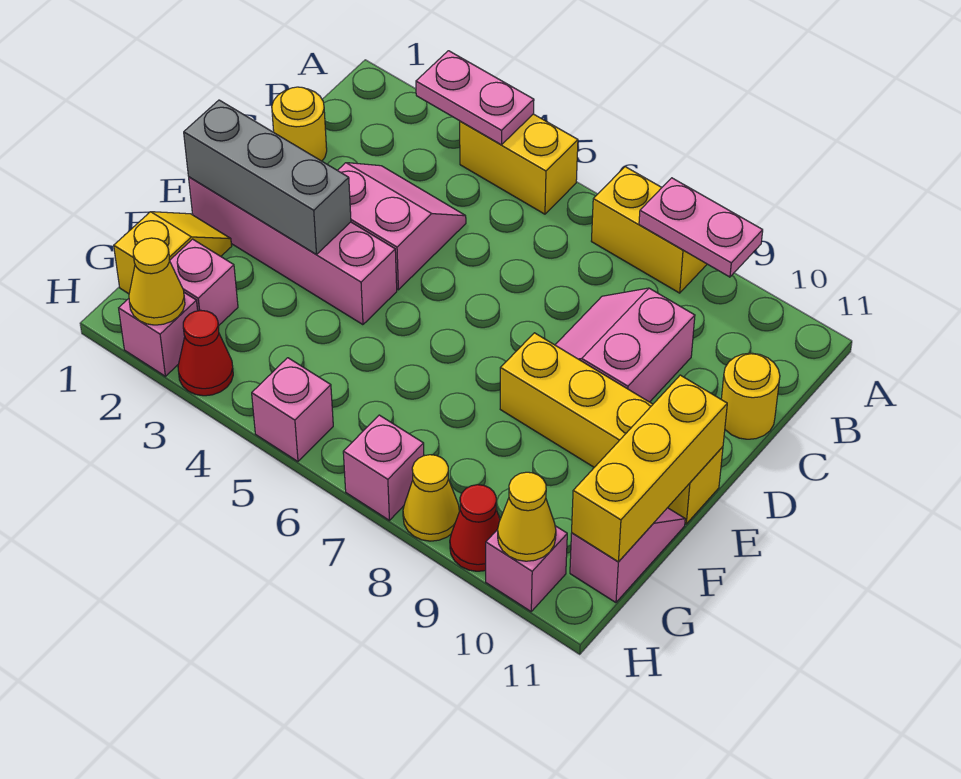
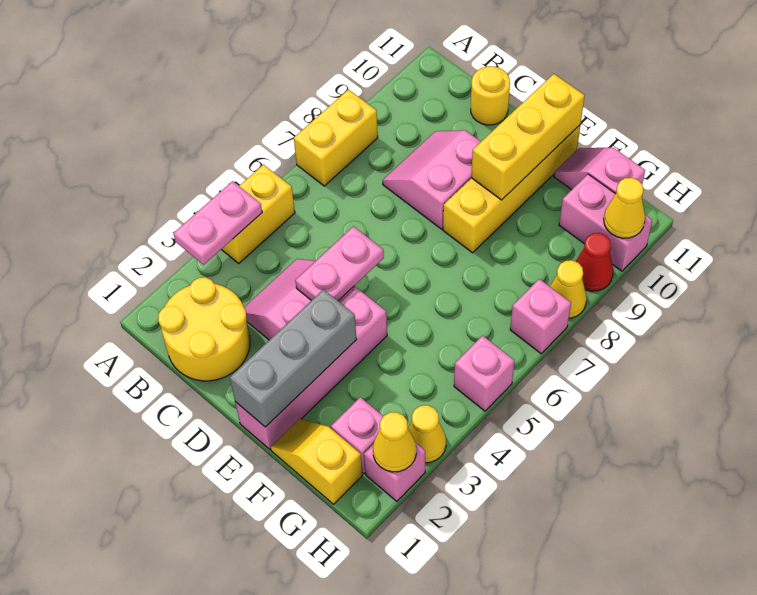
pink 1x2 plate [639,178,763,277] -> pink 1x2 plate moved to [295,226,384,301]
yellow 1x1 round brick [272,87,327,161] -> yellow 2x2 round brick [158,277,250,381]
pink 2x2 slope [555,288,695,402] -> pink 2x2 slope turned to [383,130,481,229]
yellow 1x3 brick [572,375,727,562] -> yellow 1x3 brick turned to [471,74,585,200]
red 1x1 cone [178,311,233,396] -> yellow 1x1 cone [408,405,446,463]
pink 1x1 brick [486,526,567,611] -> pink 1x2 brick [559,174,652,271]

